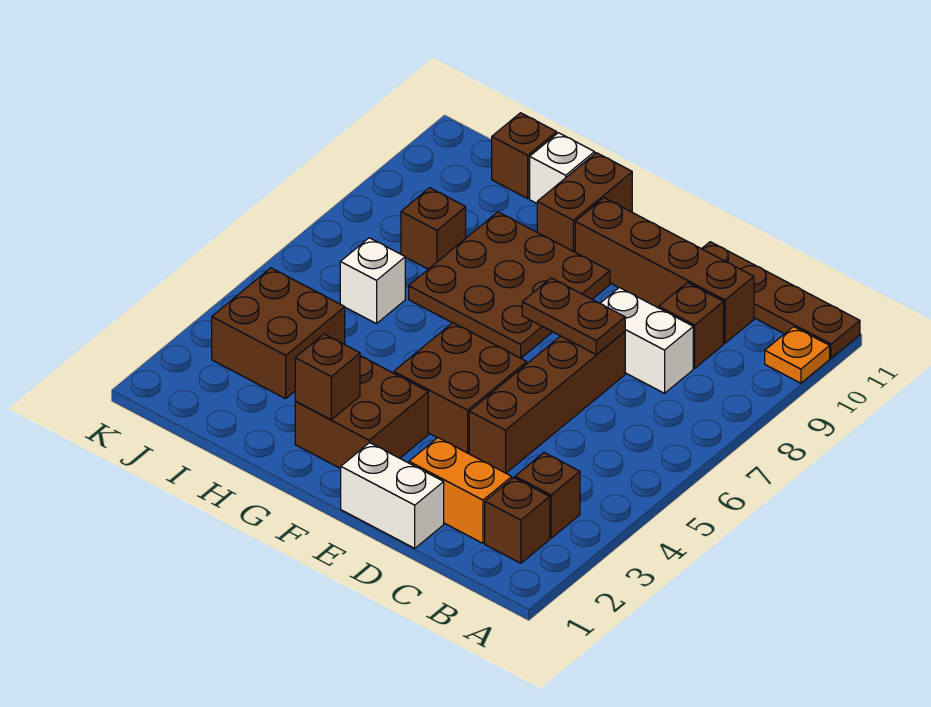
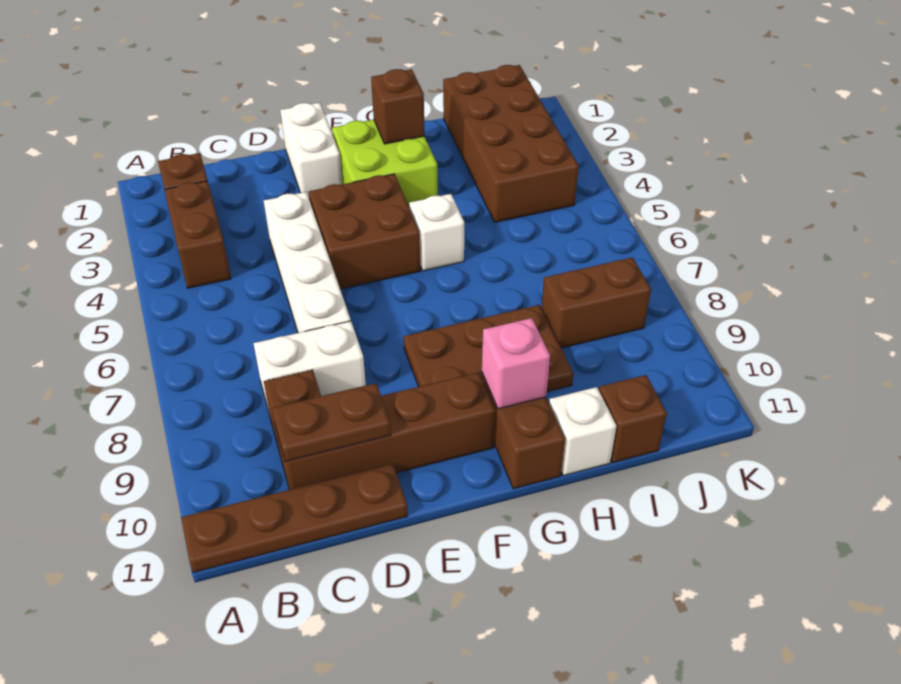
orange 1x1 plate [765,327,830,383] -> none
brown 1x1 brick [515,453,580,538] -> brown 1x2 brick [165,181,231,288]
orange 1x2 brick [409,438,512,543] -> none
white 1x2 brick [341,443,444,548] -> white 1x2 brick turned to [280,102,342,200]
brown 1x4 brick [469,332,625,473] -> white 1x4 brick [264,192,351,333]
brown 1x2 plate [522,278,625,354] -> brown 1x2 plate moved to [272,383,391,462]
brown 2x2 brick [295,356,428,469] -> lime 2x2 brick [332,120,438,206]
brown 3x3 plate [409,212,610,358] -> brown 2x3 plate [404,305,573,392]
none -> pink 1x1 brick [482,318,550,409]
brown 2x2 brick [212,268,345,399] -> brown 2x4 brick [443,65,579,222]
white 1x1 brick [340,238,405,324] -> white 1x1 brick moved to [409,194,464,271]
brown 1x1 brick [401,188,466,269] -> brown 1x2 brick [542,257,651,348]

